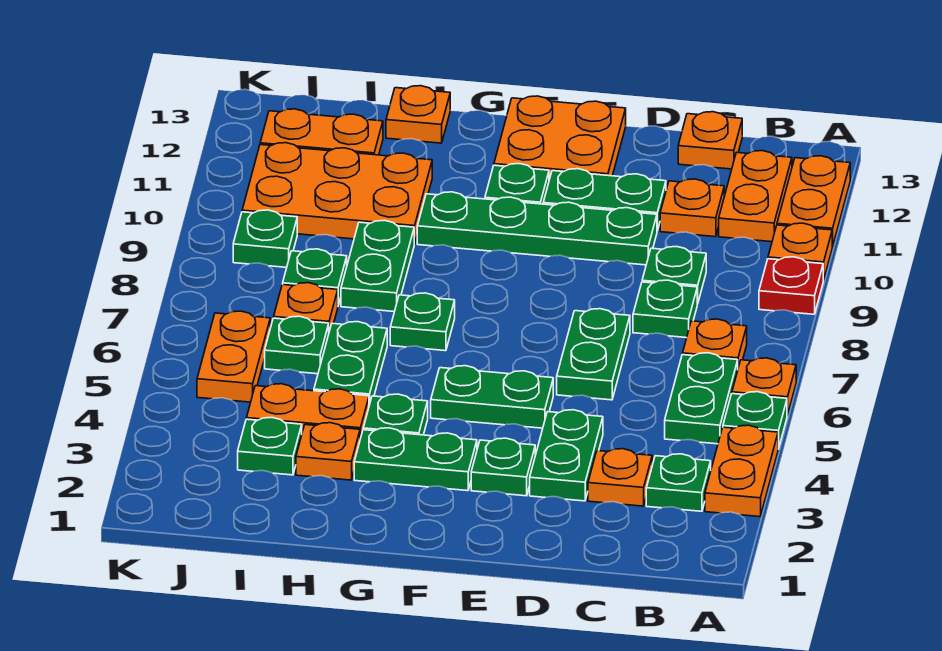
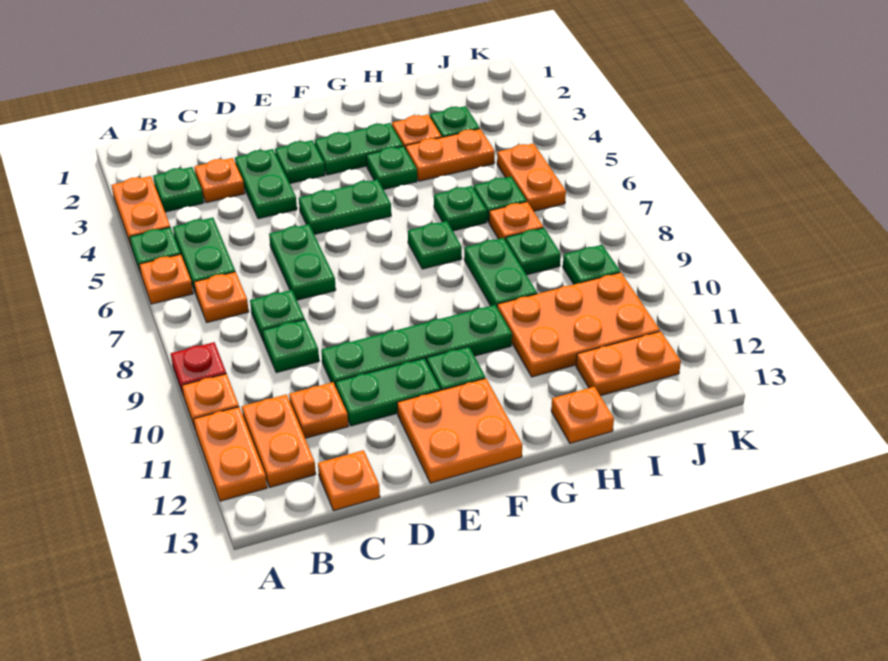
green 1x2 plate [314,322,387,405] -> green 1x1 plate [434,186,487,231]

